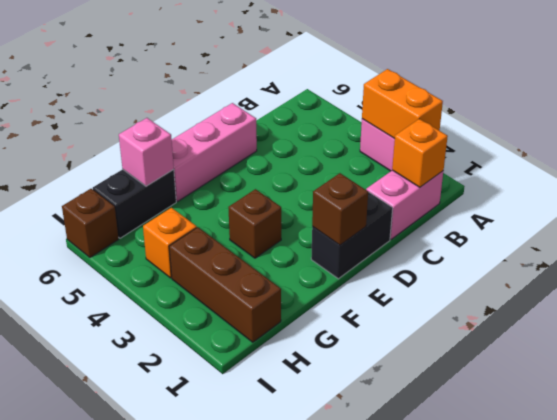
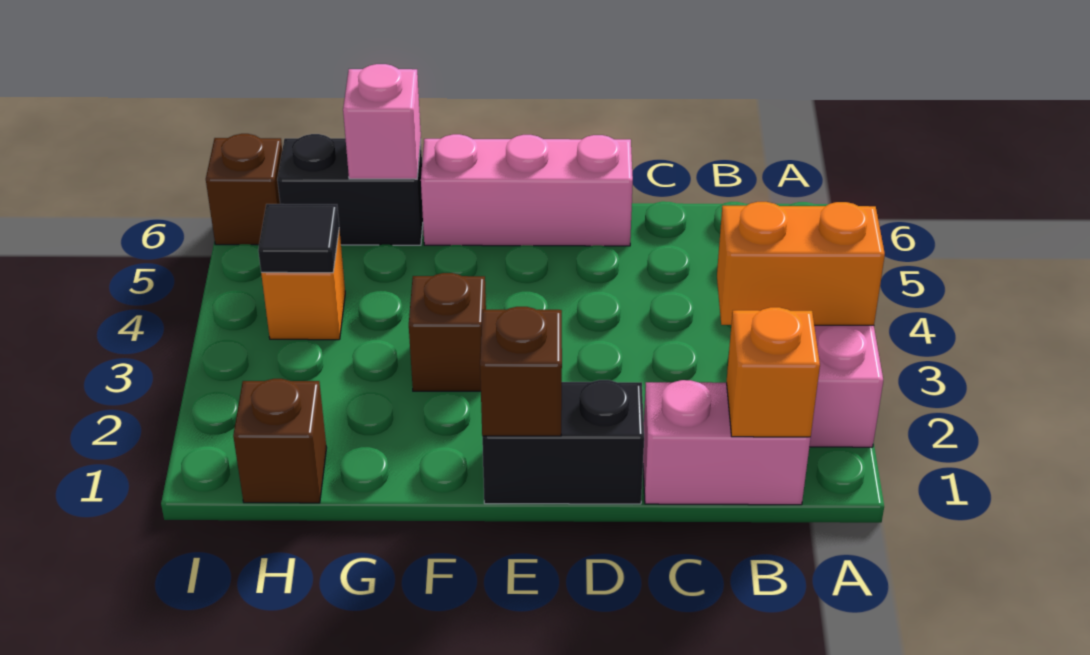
orange 1x2 brick [362,69,443,139] -> orange 1x2 brick turned to [717,202,885,325]
brown 1x3 brick [169,227,281,342] -> brown 1x1 brick [233,379,327,503]
none -> black 1x1 tile [258,204,339,273]

